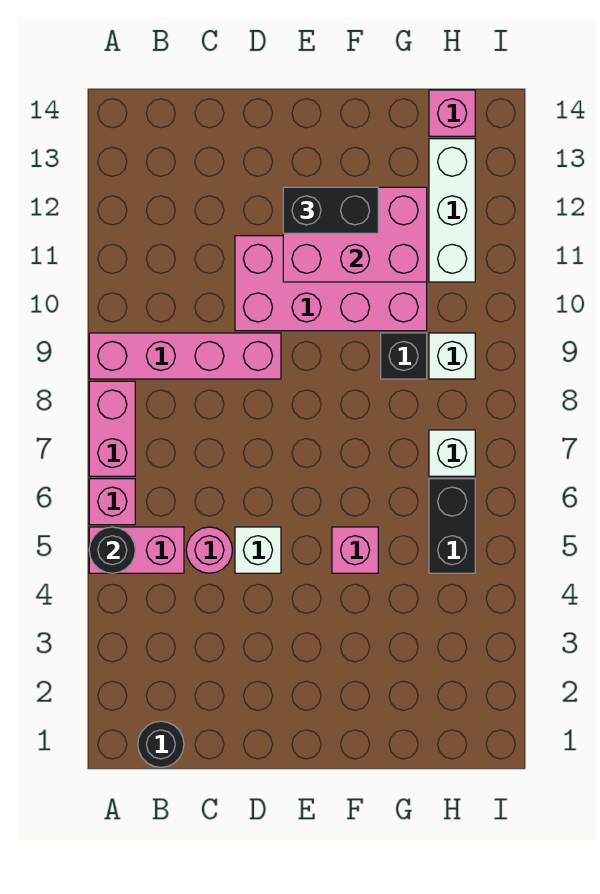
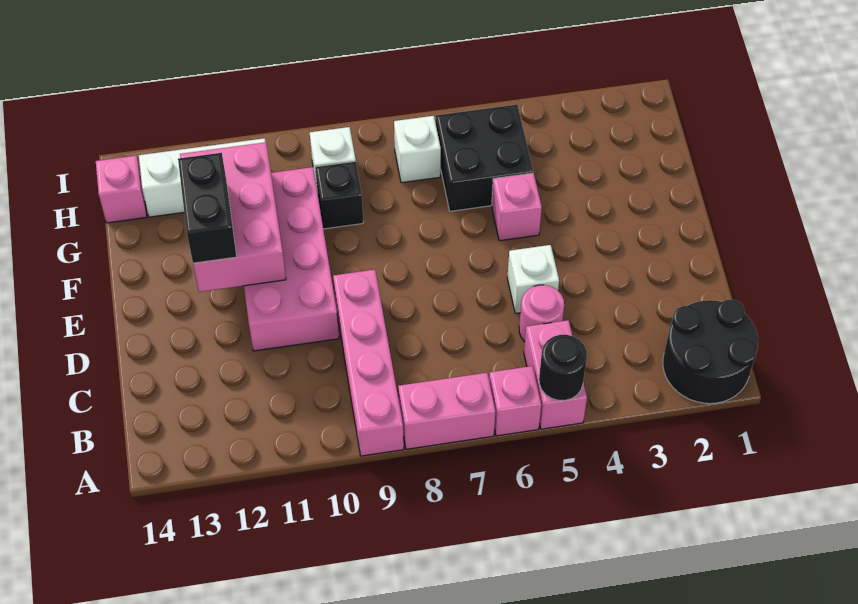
black 1x1 round brick [138,721,184,767] -> black 2x2 round brick [663,300,758,404]
black 1x2 brick [429,479,475,573] -> black 2x2 brick [436,105,533,211]

